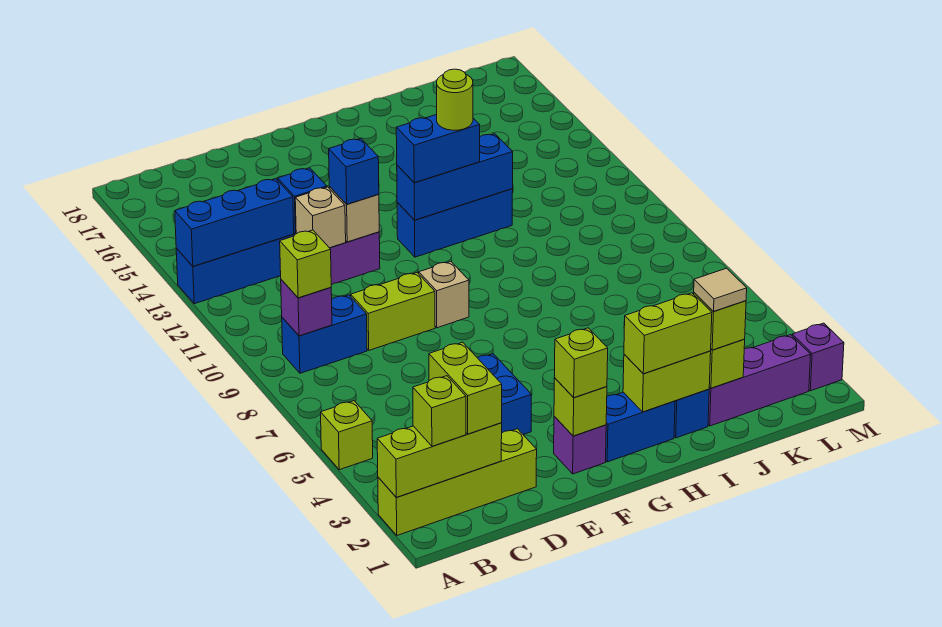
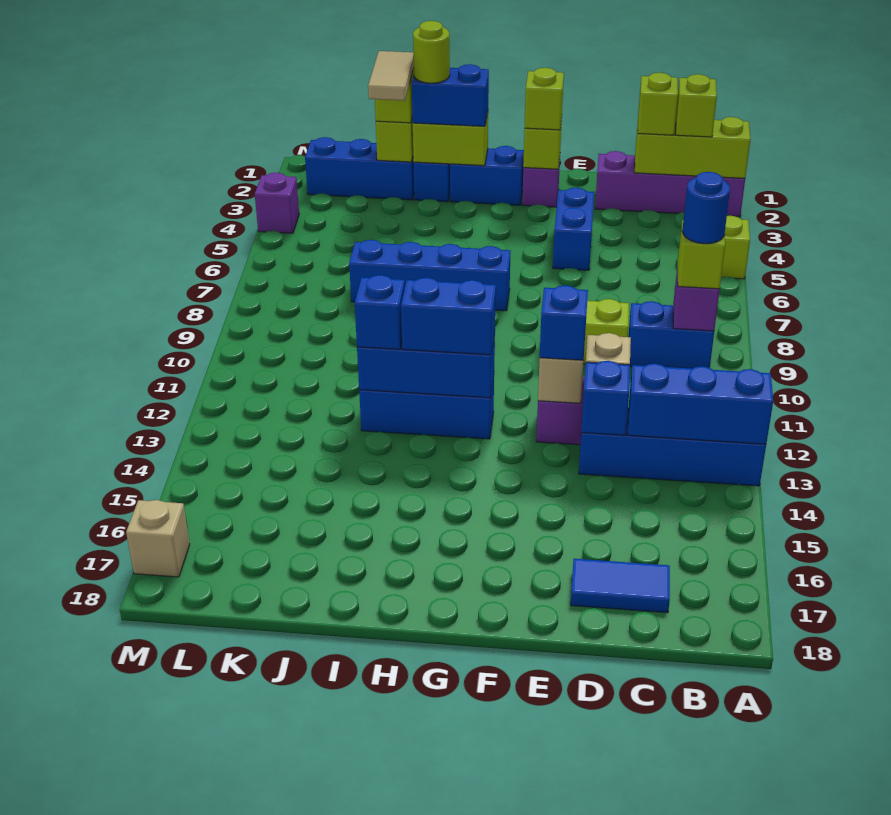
lime 1x4 brick [378,429,537,535] -> purple 1x4 brick [595,151,745,217]
none -> blue 1x1 round brick [682,172,730,244]
lime 1x2 brick [429,342,502,434] -> lime 1x1 brick [638,73,678,135]
none -> blue 1x2 tile [571,559,670,613]
tan 1x1 brick [418,261,469,328] -> tan 1x1 brick moved to [126,500,190,577]
none -> blue 1x4 brick [349,240,511,311]
lime 1x2 brick [624,293,712,374] -> blue 1x2 brick [412,64,489,126]
lime 1x1 round brick [437,69,473,130] -> lime 1x1 round brick moved to [413,21,450,83]
none -> blue 1x1 brick [355,275,405,349]
purple 1x3 brick [708,335,811,426] -> blue 1x3 brick [305,137,414,200]
tan 1x1 tile [694,268,747,311] -> tan 1x2 tile [368,51,414,101]
purple 1x1 brick [792,323,844,391] -> purple 1x1 brick moved to [255,173,299,233]

